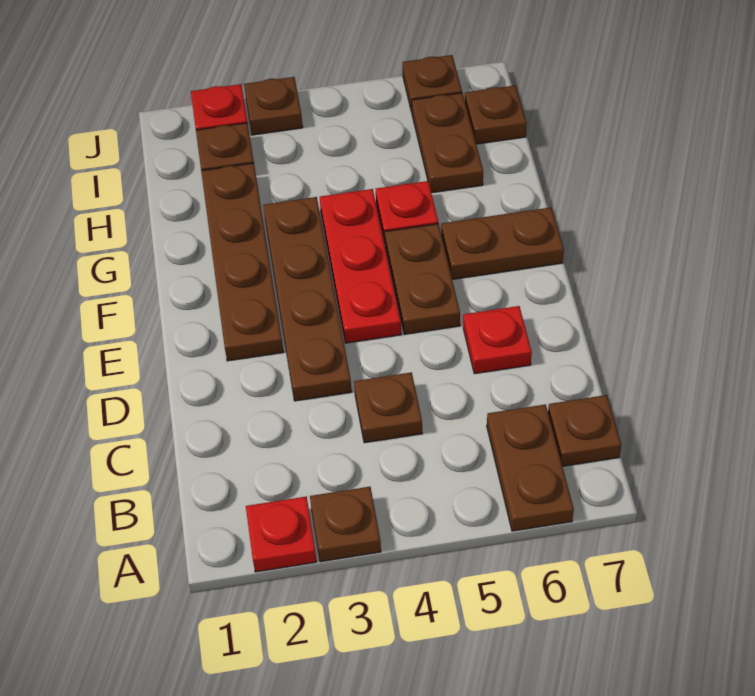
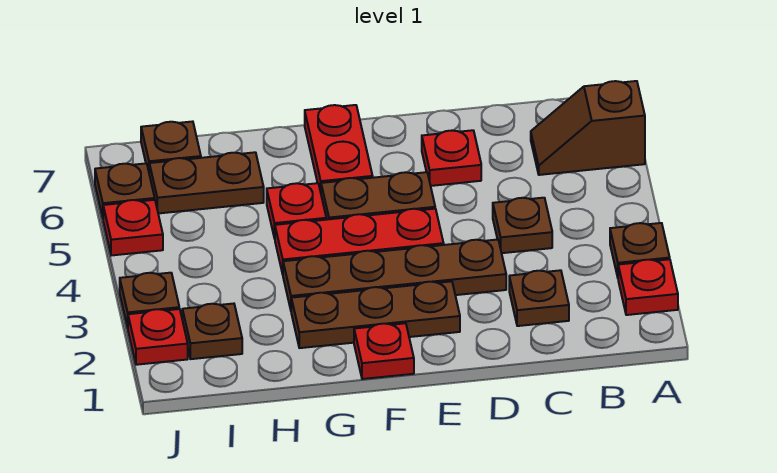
brown 1x2 plate [487,404,574,531] -> brown 1x2 slope [531,81,645,175]
brown 1x1 plate [548,395,621,466] -> brown 1x1 plate moved to [509,270,569,326]
brown 1x4 plate [201,163,283,361] -> brown 1x3 plate [291,281,460,348]
none -> red 1x1 plate [354,323,414,379]
brown 1x2 plate [441,207,564,279] -> red 1x2 plate [305,105,373,192]
none -> red 1x1 plate [103,200,163,256]

